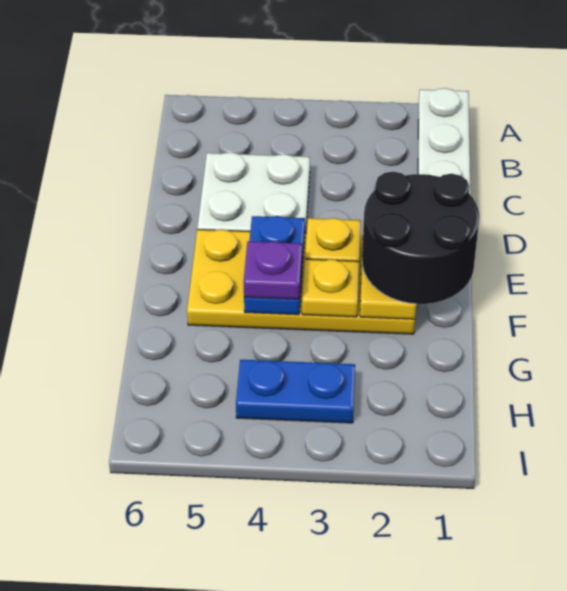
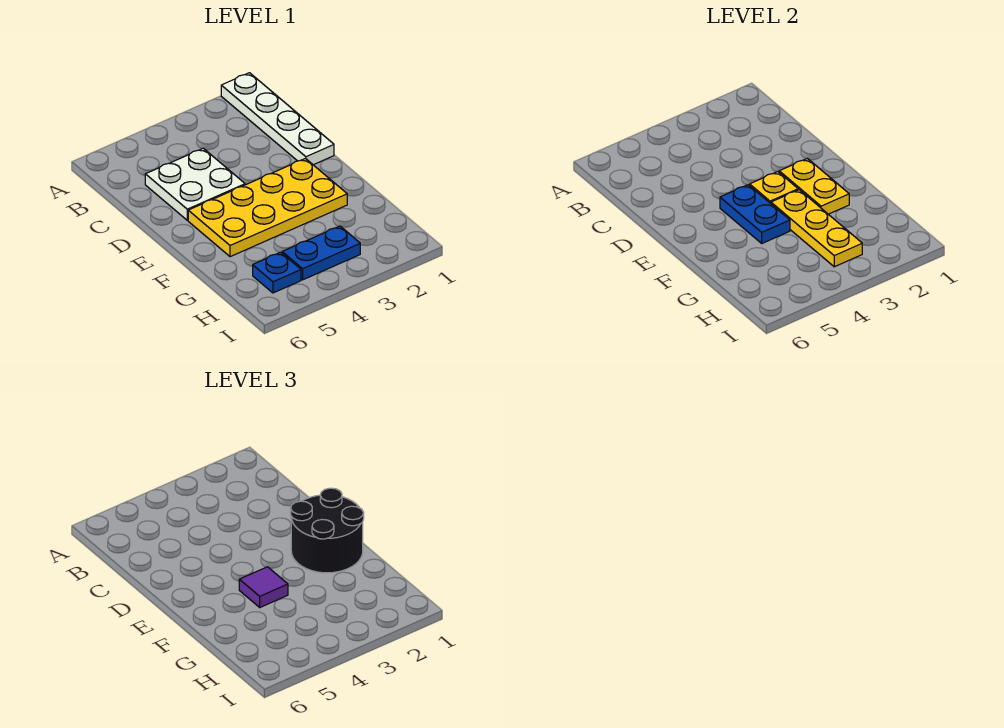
yellow 1x1 plate [302,259,359,317] -> yellow 1x3 plate [771,190,862,267]
purple 1x1 plate [243,241,302,299] -> purple 1x1 tile [239,567,288,607]
none -> blue 1x1 plate [253,252,301,293]

